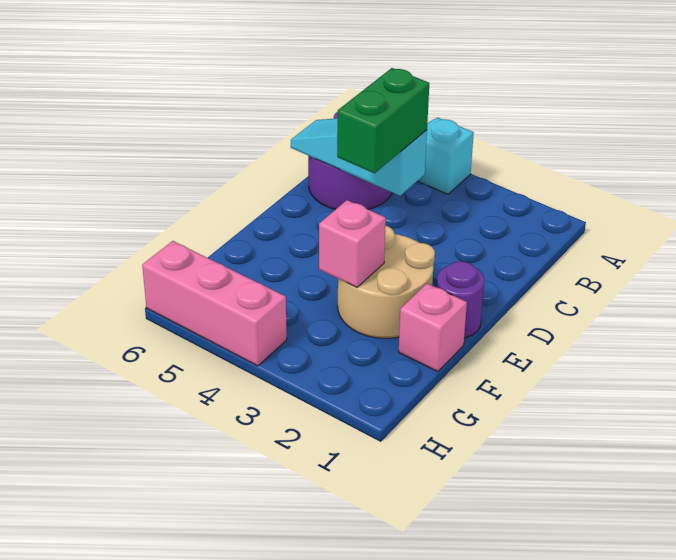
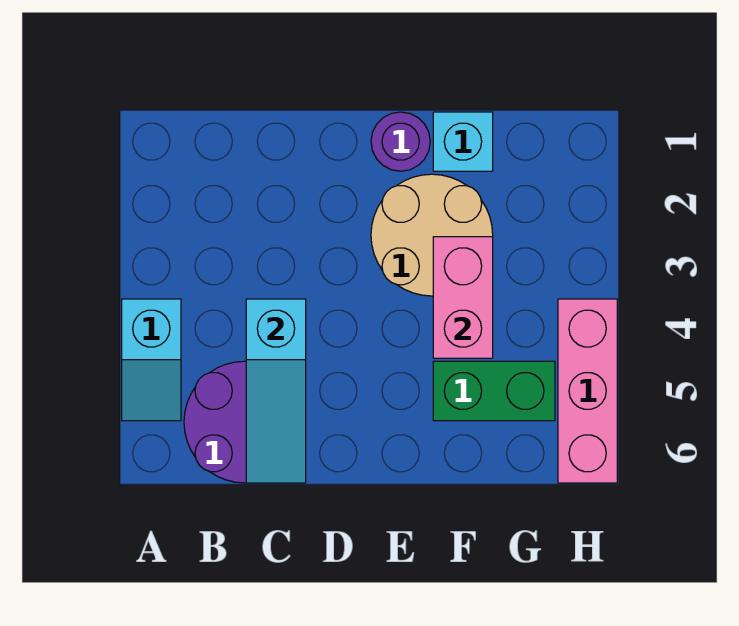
green 1x2 brick [337,68,429,173] -> green 1x2 brick moved to [433,361,555,421]
pink 1x1 brick [399,284,467,372] -> cyan 1x1 brick [433,112,493,171]
pink 1x1 brick [319,200,386,287] -> pink 1x2 brick [433,237,493,358]

